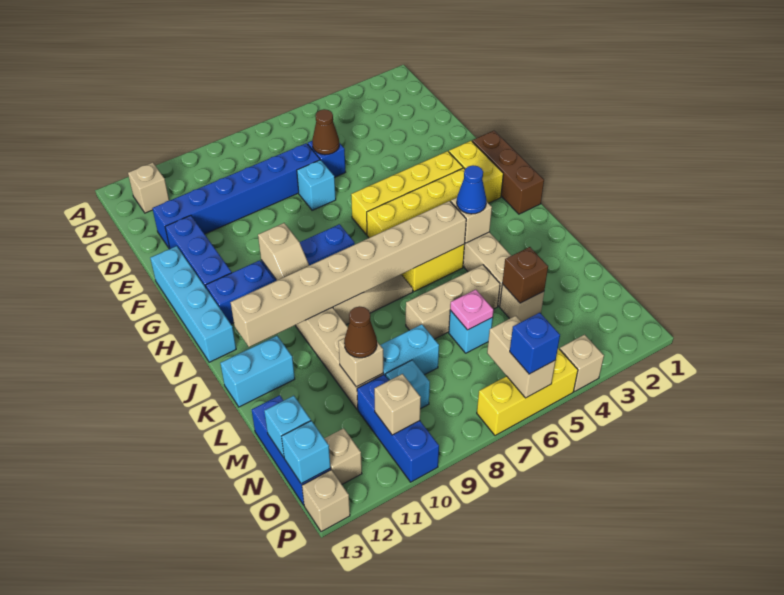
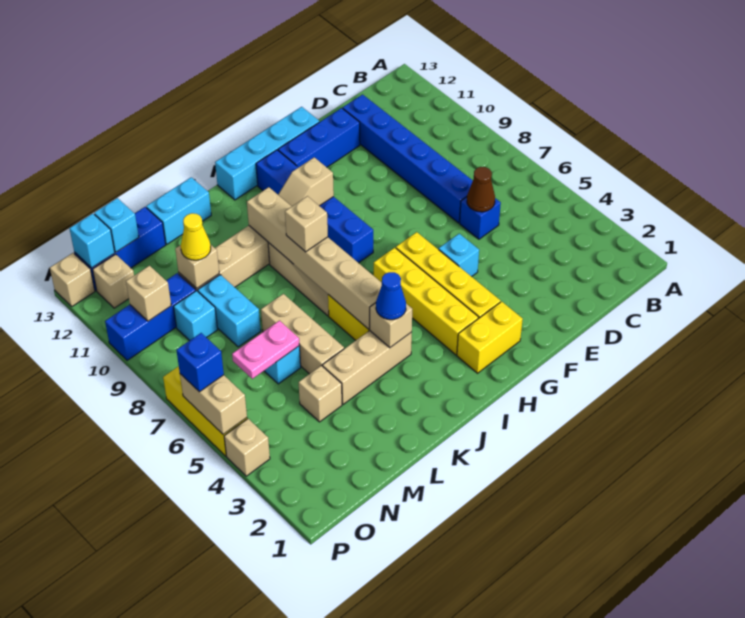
tan 1x1 brick [128,162,169,213] -> tan 1x1 brick moved to [285,196,328,252]
cyan 1x1 brick [297,160,336,210] -> cyan 1x1 brick moved to [439,234,479,277]
brown 1x3 brick [472,131,544,214] -> none
tan 1x8 brick [231,201,466,347] -> tan 1x6 brick [247,187,382,329]
cyan 1x2 brick [220,336,295,407] -> cyan 1x2 brick turned to [146,177,211,244]
brown 1x1 brick [502,247,548,303] -> none
pink 1x1 plate [450,290,494,330] -> pink 1x2 plate [232,321,299,379]
brown 1x1 cone [344,306,377,358] -> yellow 1x1 cone [181,213,211,260]
tan 1x2 brick [487,316,556,398] -> tan 1x2 brick turned to [180,374,247,434]

